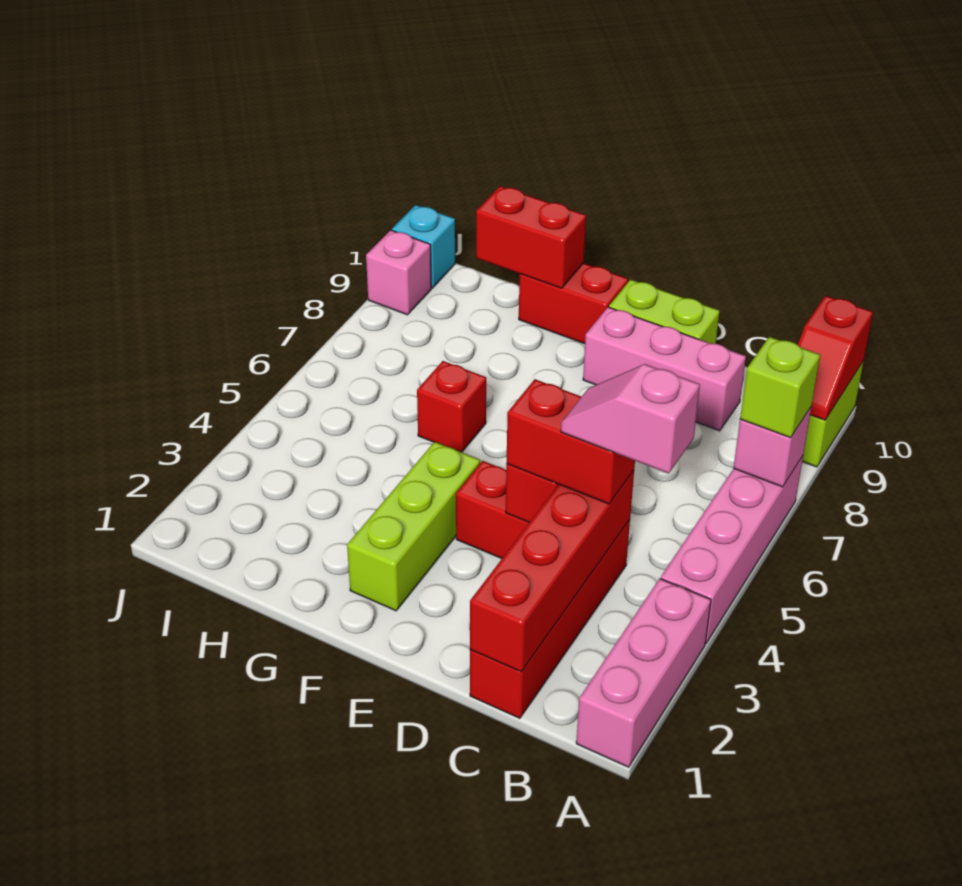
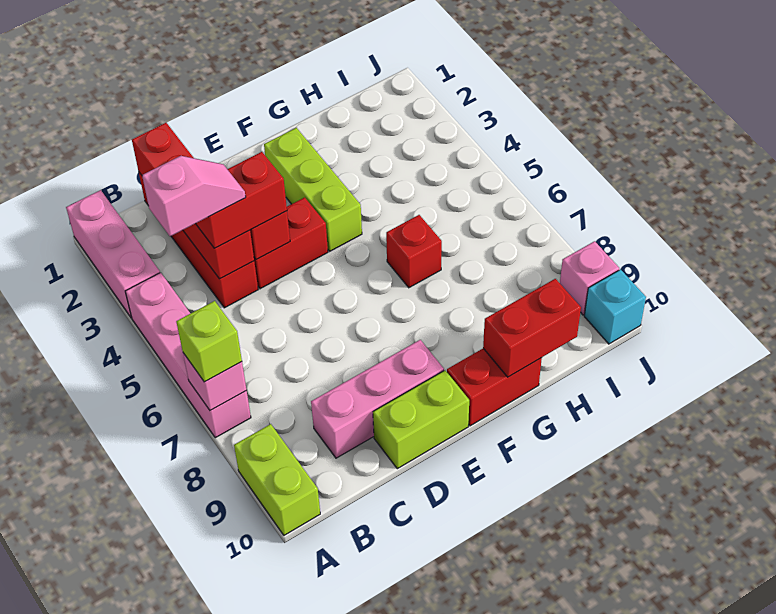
red 1x2 slope [798,296,873,420] -> none

